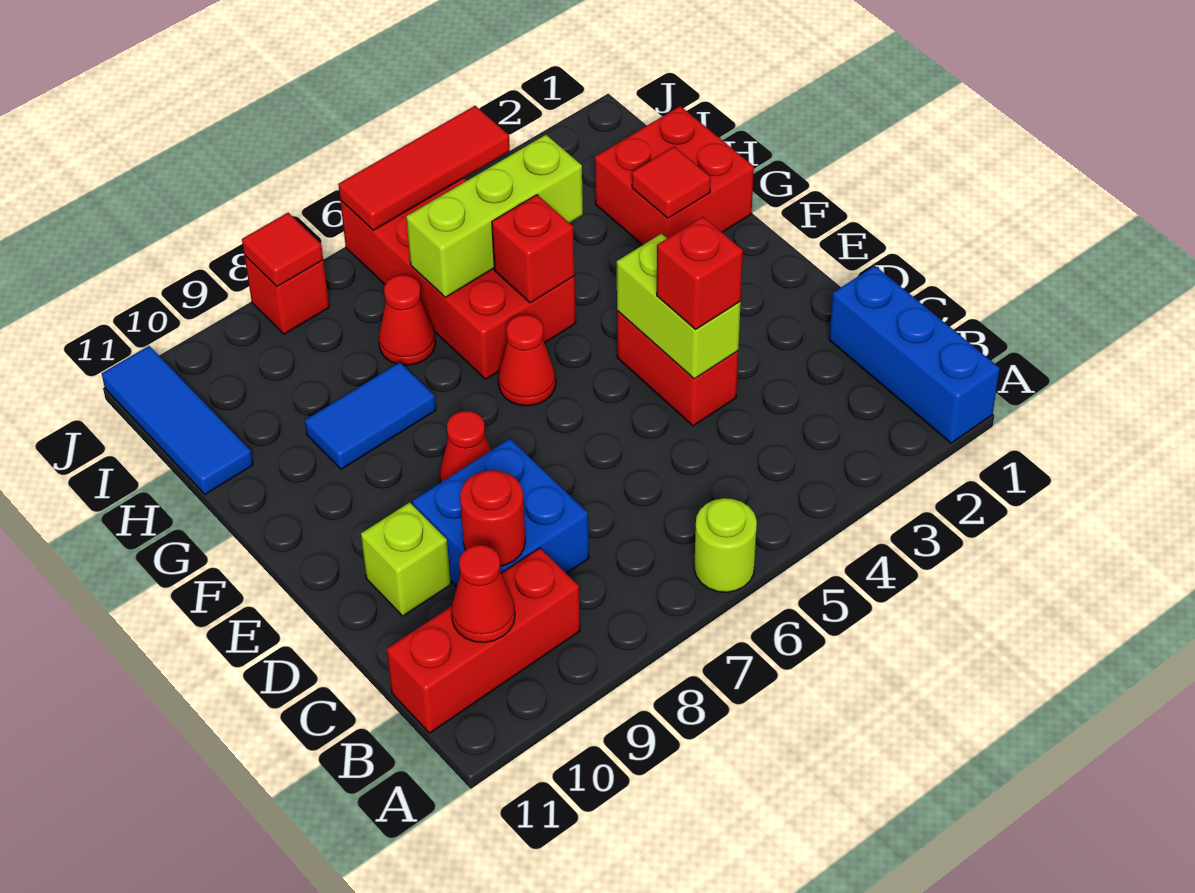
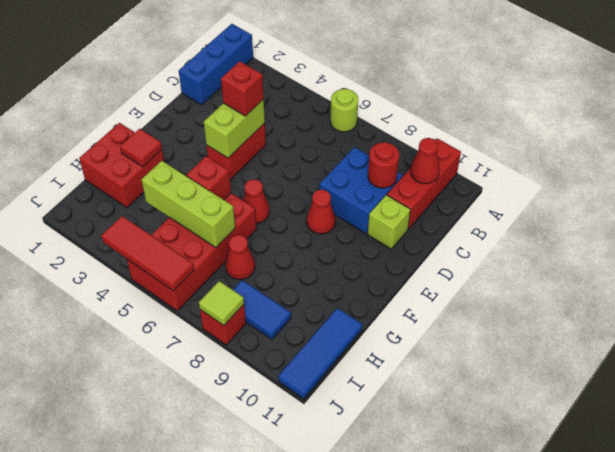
red 1x3 brick [387,548,580,733] -> red 1x3 brick turned to [387,138,461,229]
blue 1x2 tile [305,362,436,469] -> blue 1x2 tile moved to [233,280,291,339]
red 1x1 tile [242,213,323,287] -> lime 1x1 tile [199,281,244,325]

